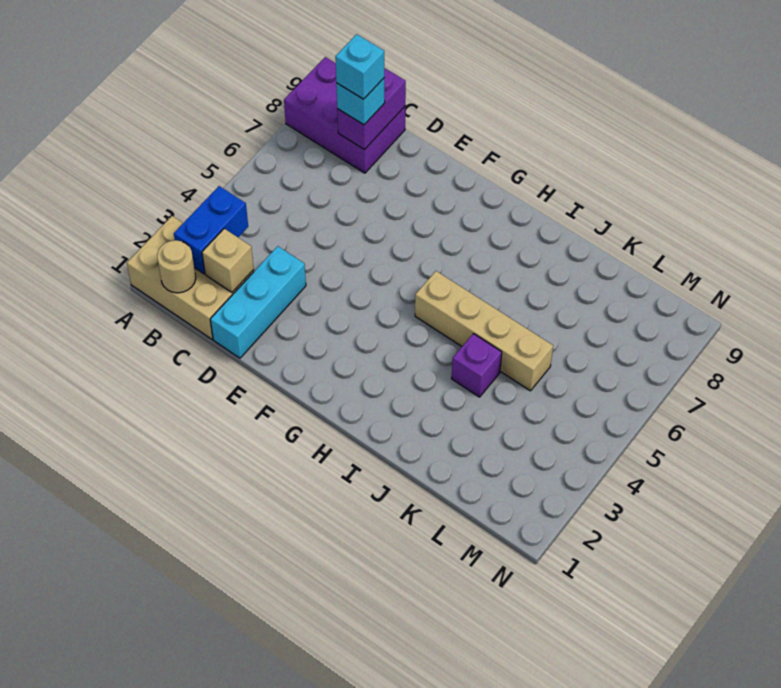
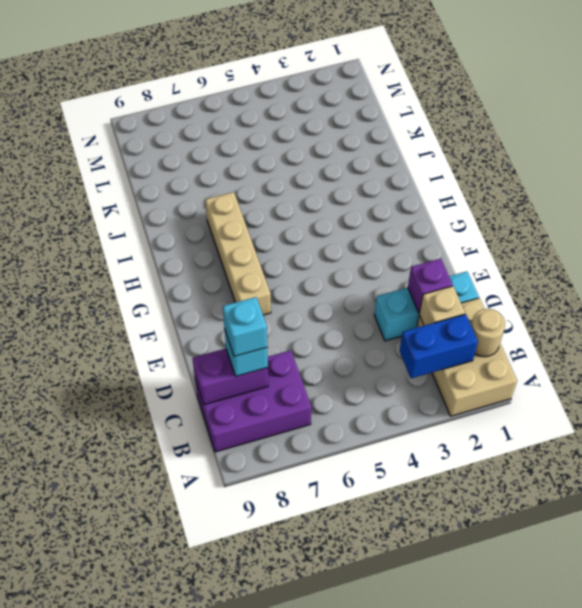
purple 2x3 brick [284,57,405,173] -> purple 2x3 brick turned to [195,350,311,452]
tan 1x4 brick [415,271,553,391] -> tan 1x4 brick moved to [205,192,271,315]
purple 1x1 brick [452,334,502,397] -> purple 1x1 brick moved to [408,259,453,313]

